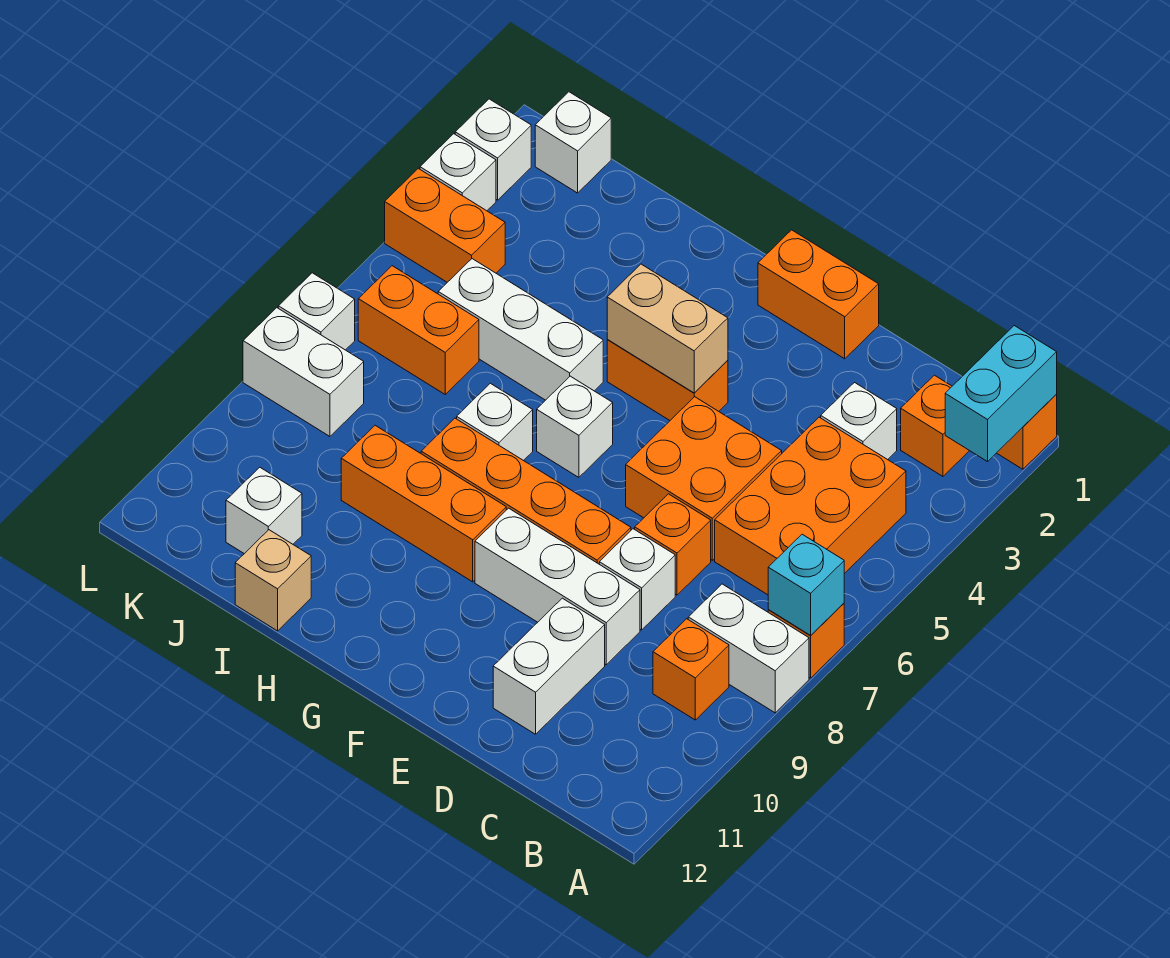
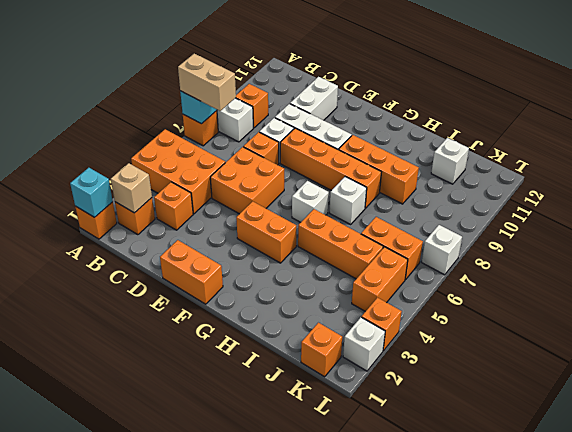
cyan 1x2 brick [945,326,1057,462] -> cyan 1x1 brick [70,168,113,217]
orange 2x3 brick [715,417,906,595] -> orange 2x3 brick turned to [131,129,225,214]
white 1x1 brick [821,383,897,460] -> orange 1x1 brick [154,182,193,230]
tan 1x2 brick [607,264,728,393] -> tan 1x2 brick moved to [178,54,236,111]
white 1x3 brick [438,259,603,400] -> orange 1x3 brick [298,209,383,279]
tan 1x1 brick [235,530,311,631] -> tan 1x1 brick moved to [111,163,152,213]
white 1x1 brick [535,92,611,193] -> orange 1x1 brick [301,323,342,377]
orange 1x2 brick [385,168,505,282] -> orange 1x2 brick turned to [352,247,408,311]
white 1x2 brick [243,308,364,436] -> none
white 1x1 brick [420,134,496,211] -> orange 1x1 brick [362,298,402,351]

